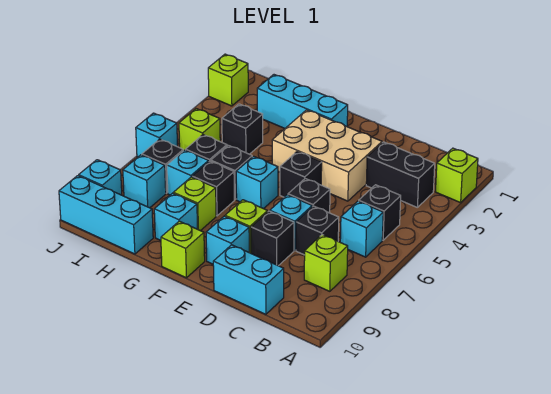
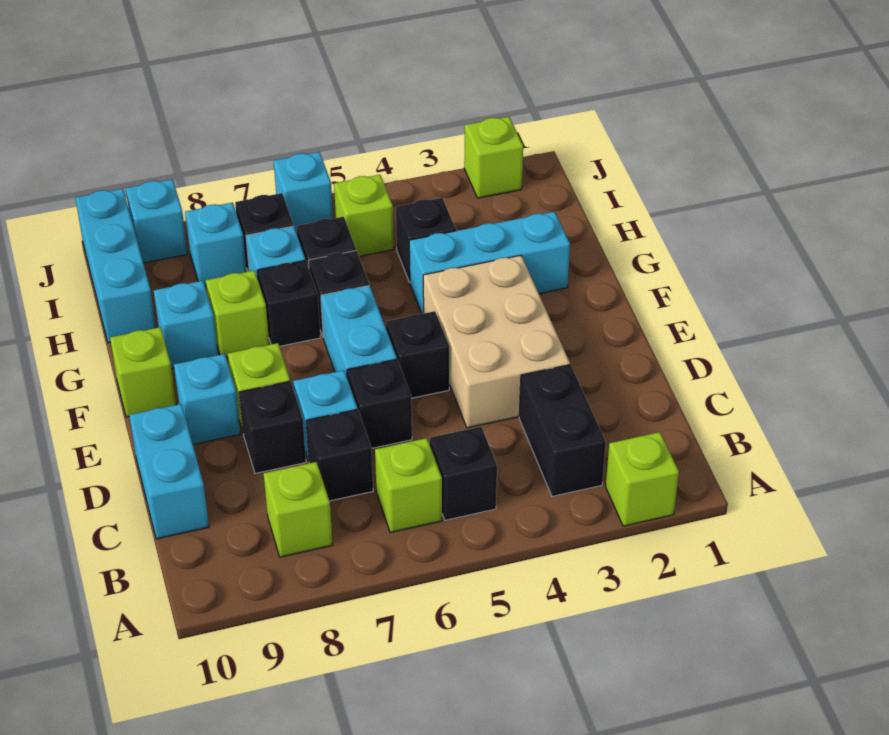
cyan 1x1 brick [340,201,383,257] -> lime 1x1 brick [375,438,442,533]
cyan 1x3 brick [257,75,348,128] -> cyan 1x3 brick turned to [409,212,570,314]
cyan 1x1 brick [236,156,278,209] -> cyan 1x2 brick [321,285,397,376]

